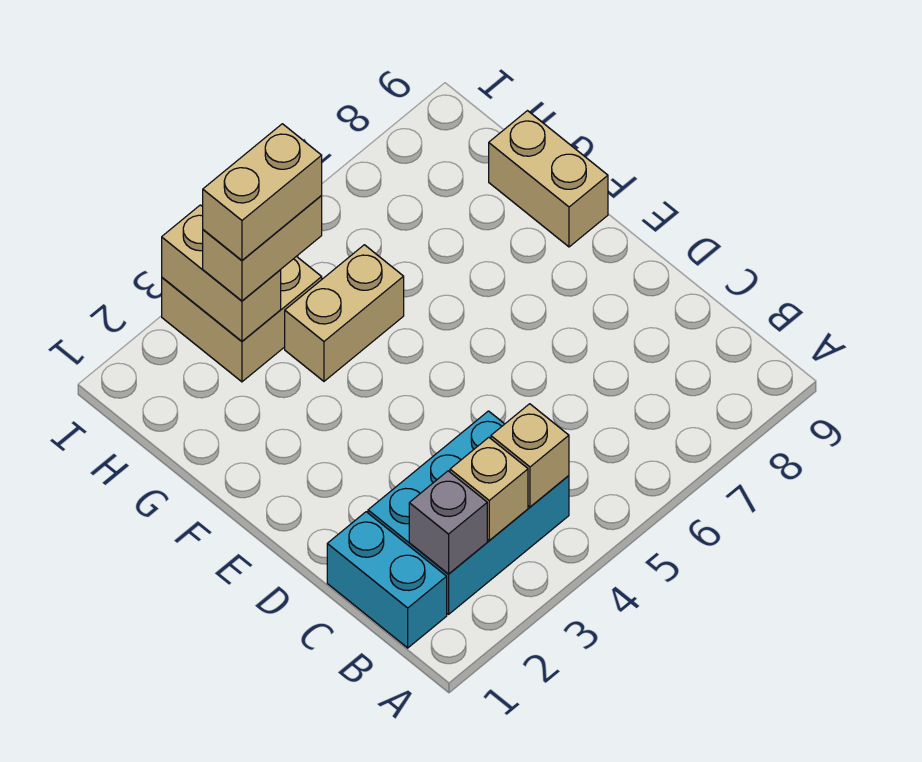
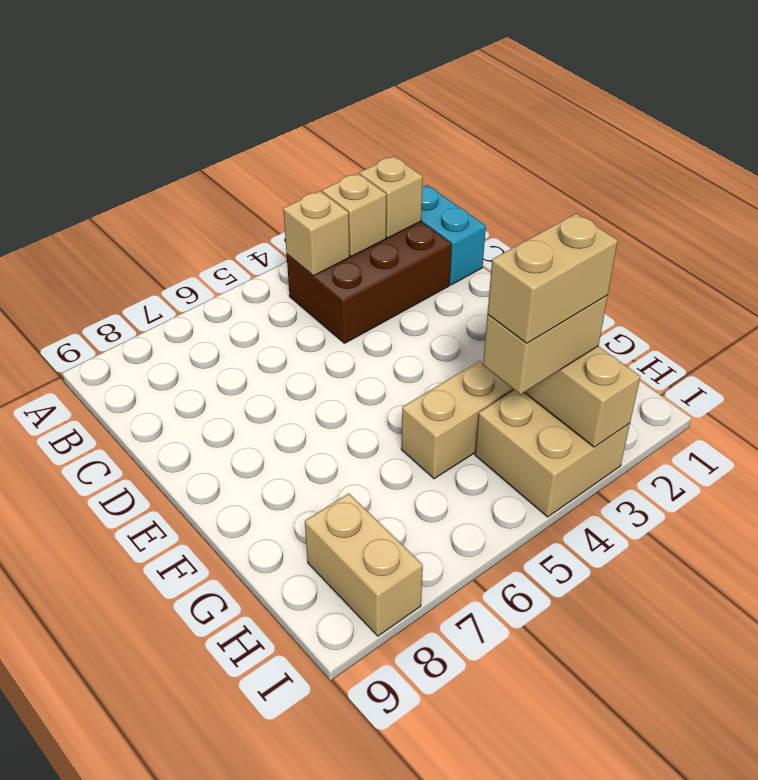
cyan 2x3 brick [368,411,569,614] -> brown 2x3 brick [287,222,452,343]
grey 1x1 brick [409,471,487,574] -> tan 1x1 brick [360,156,423,238]
tan 1x2 brick [489,111,608,247] -> tan 1x2 brick moved to [305,493,423,636]

